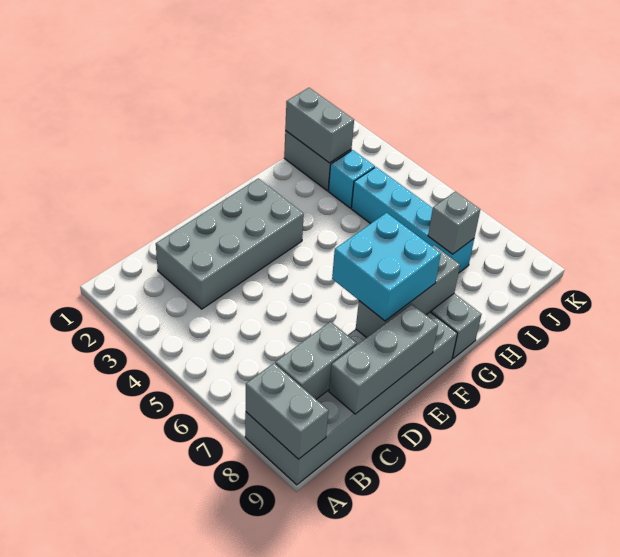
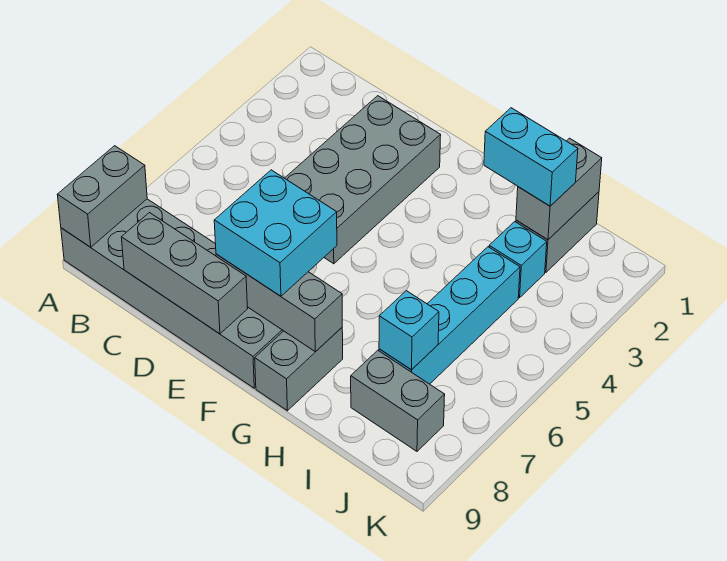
grey 1x2 brick [275,322,357,399] -> grey 1x2 brick moved to [351,350,445,451]
grey 2x4 brick [156,178,304,309] -> grey 2x4 brick turned to [285,96,441,264]
none -> cyan 1x2 brick [484,108,578,206]
grey 1x1 brick [428,192,480,254] -> cyan 1x1 brick [379,291,439,370]

